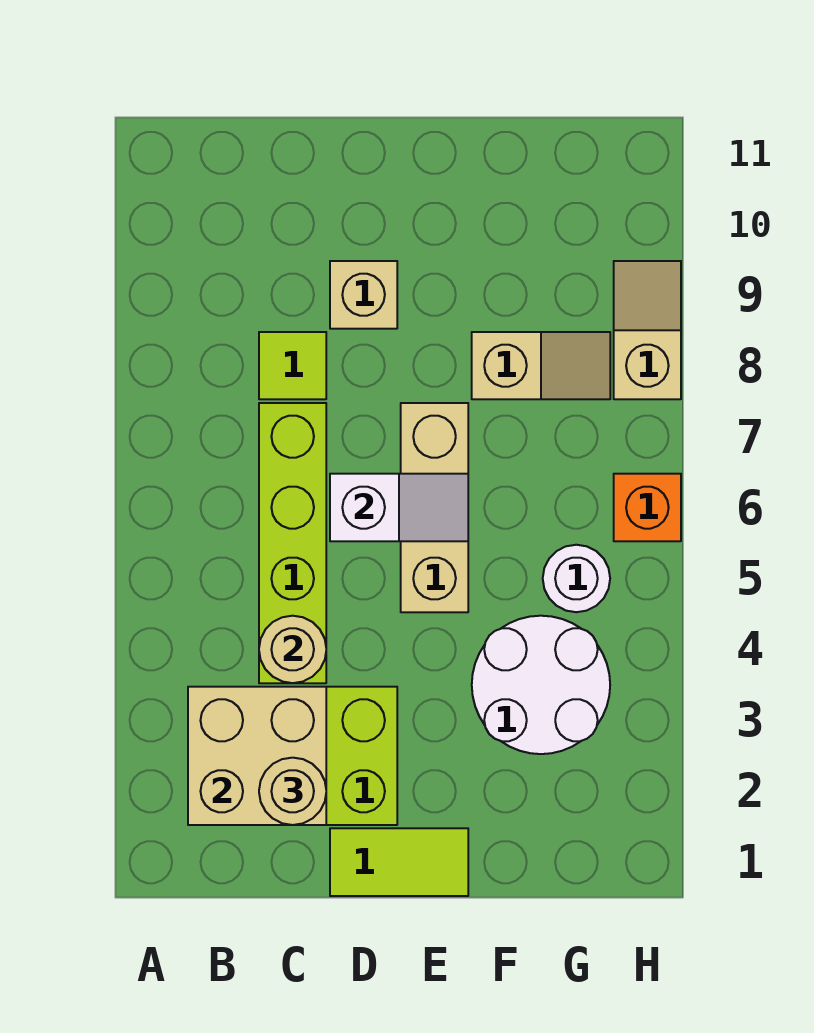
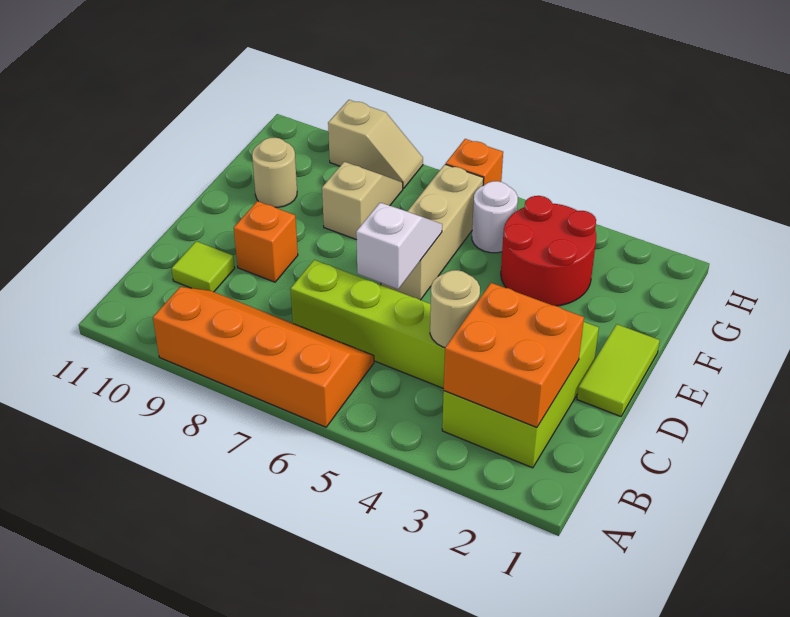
none -> orange 2x4 slope [153,287,374,427]
tan 2x2 brick [188,687,326,825] -> orange 2x2 brick [444,283,584,427]
tan 1x1 round brick [259,758,326,825] -> tan 1x1 round brick moved to [252,138,297,207]
lime 1x1 tile [259,332,326,399] -> lime 1x1 tile moved to [172,241,235,292]
tan 1x1 brick [330,261,397,329] -> orange 1x1 brick [234,201,298,282]
tan 1x3 brick [401,403,468,612] -> tan 1x3 brick turned to [381,164,484,300]
white 2x2 round brick [472,616,610,754] -> red 2x2 round brick [501,196,596,306]
tan 1x2 slope [614,261,681,399] -> tan 1x2 slope turned to [328,100,423,189]

